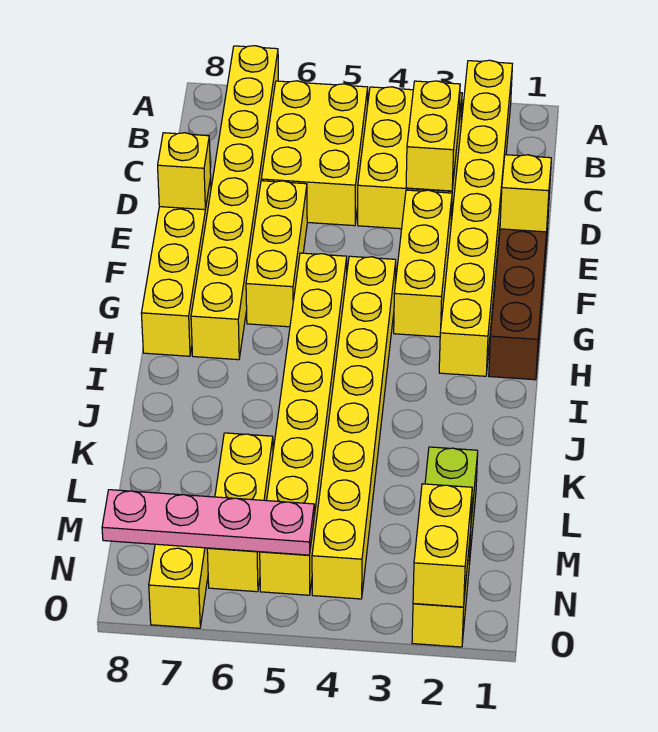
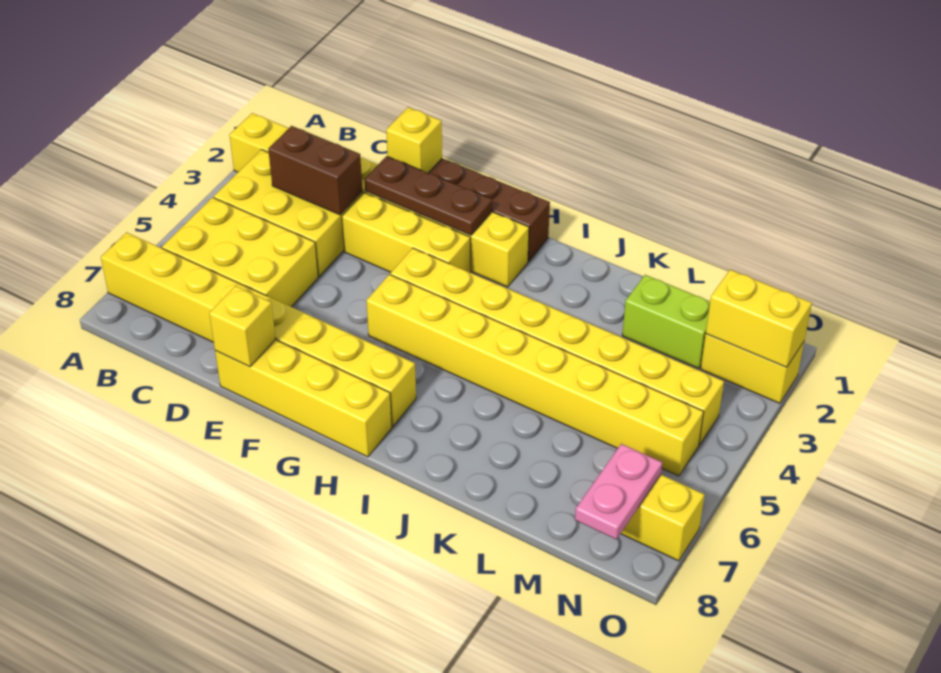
yellow 1x2 brick [406,81,460,191] -> brown 1x2 brick [268,126,362,215]
none -> brown 1x3 plate [365,156,492,235]
yellow 1x3 brick [246,181,307,327] -> none
yellow 1x3 brick [207,433,273,592] -> none
pink 1x4 plate [102,490,314,555] -> pink 1x2 plate [575,444,662,539]

